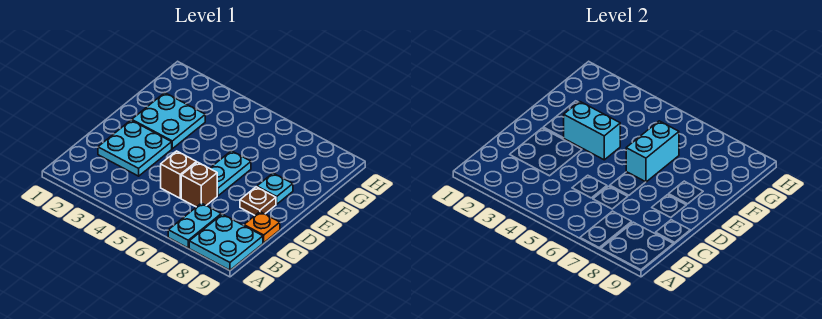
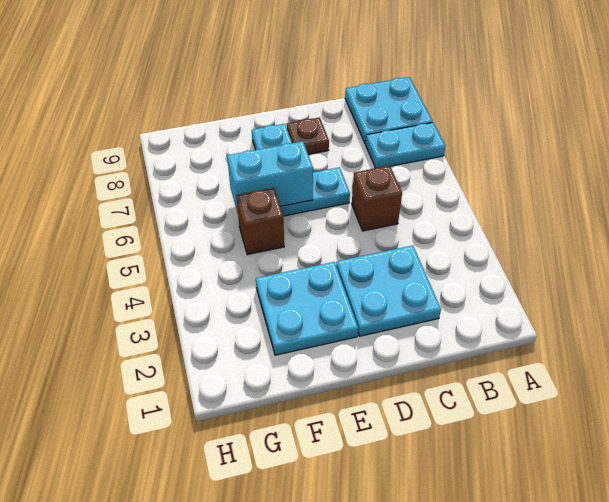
brown 1x1 brick [181,162,217,207] -> brown 1x1 brick moved to [236,188,284,255]
orange 1x1 plate [244,212,280,243] -> none
cyan 1x2 brick [564,101,620,160] -> none

